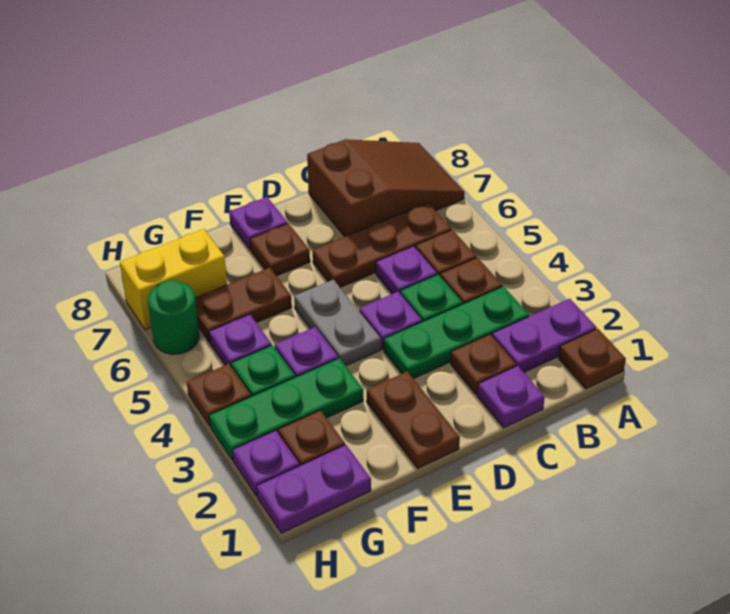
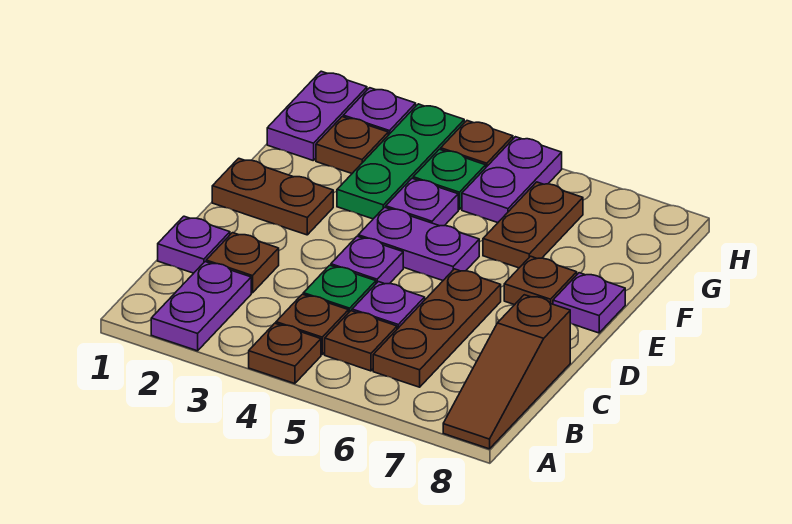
brown 1x1 plate [559,329,626,389] -> brown 1x1 plate moved to [249,323,321,384]
brown 2x3 slope [307,139,465,237] -> brown 1x3 slope [443,295,570,449]
green 1x3 plate [384,286,529,379] -> none
grey 1x2 plate [294,280,381,366] -> purple 1x2 plate [358,207,479,280]
purple 1x1 plate [209,314,272,366] -> purple 1x2 plate [462,137,562,223]
yellow 1x2 brick [120,229,227,330] -> none
green 1x1 round brick [148,280,199,354] -> none

